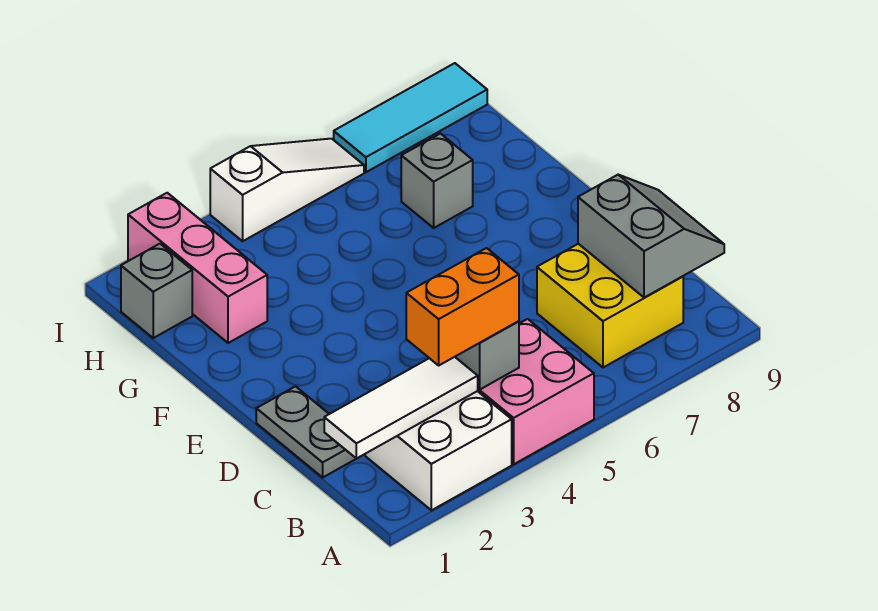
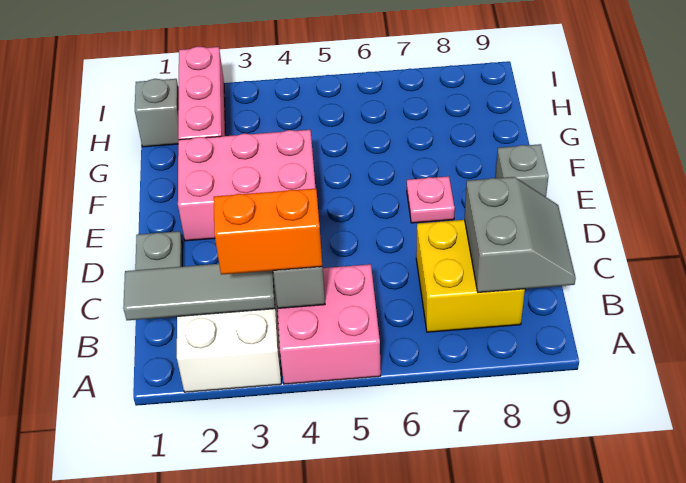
white 1x3 tile [324,357,478,459] -> grey 1x3 tile [123,264,275,320]
none -> pink 2x3 brick [178,130,316,241]
none -> pink 1x1 plate [407,176,455,223]
grey 1x1 brick [401,134,473,228] -> grey 1x1 brick moved to [496,144,549,197]
white 1x3 slope [210,139,364,241] -> none
cyan 1x3 tile [334,63,487,172] -> none

